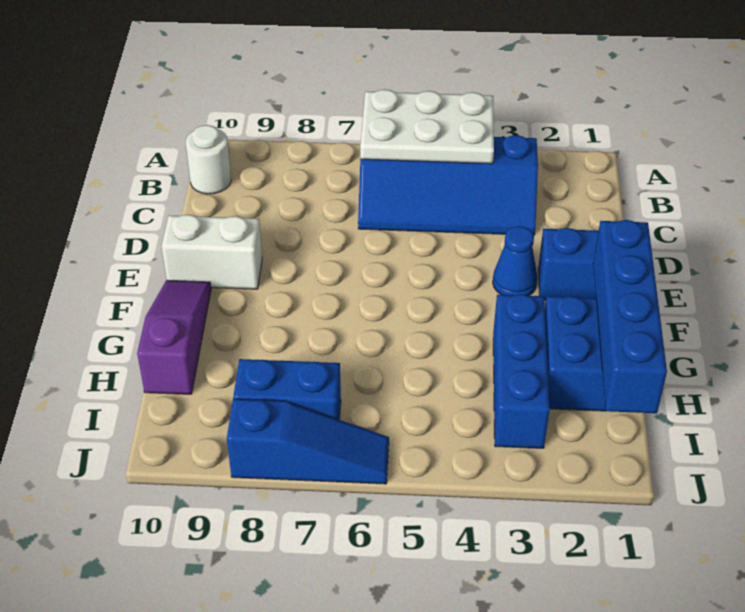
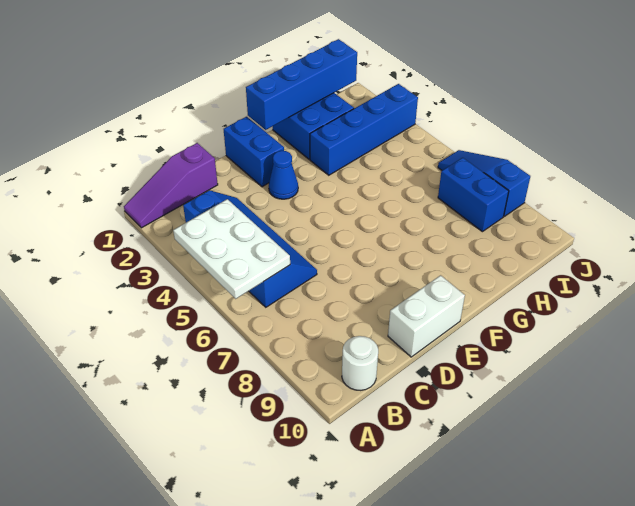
white 1x2 brick [162,215,262,289] -> white 1x2 brick turned to [388,275,465,357]
purple 1x3 slope [137,280,211,394] -> purple 1x3 slope moved to [124,143,218,228]
blue 1x3 brick [493,294,550,448] -> blue 1x4 brick [310,84,418,175]

